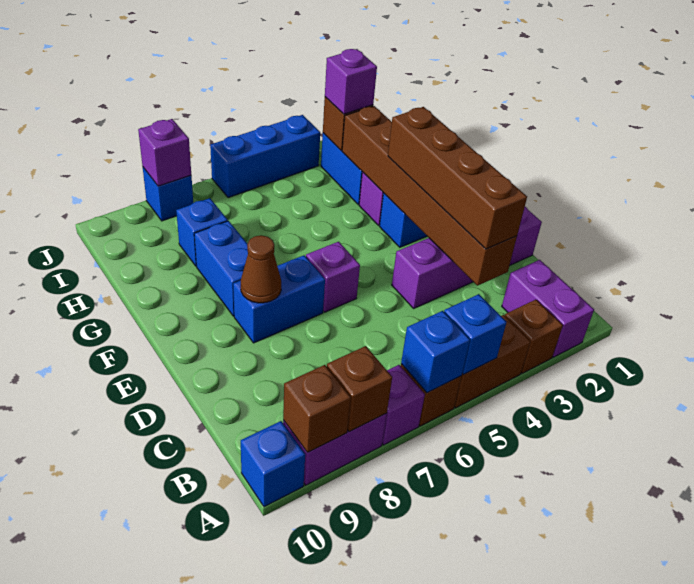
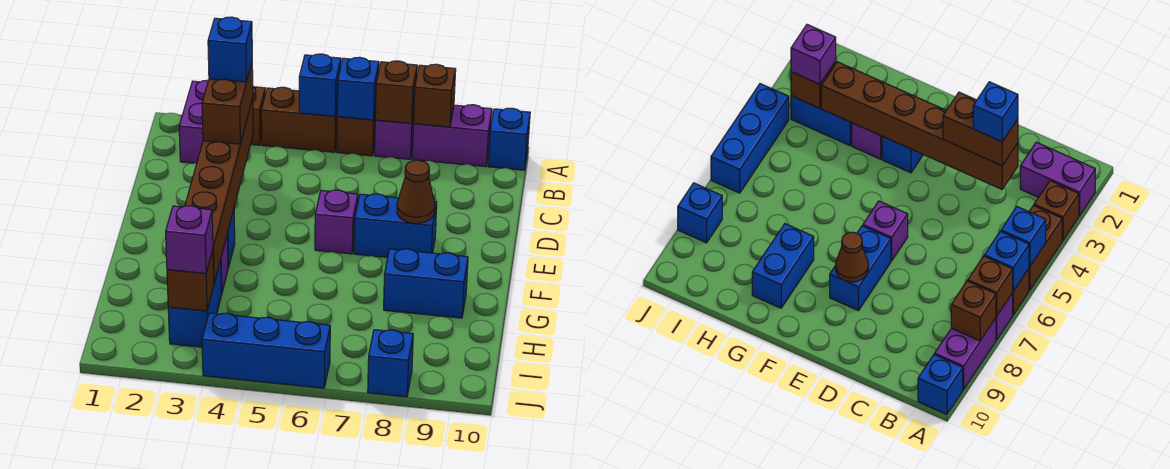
brown 1x1 brick [283,365,351,453] -> brown 1x1 brick moved to [375,61,417,123]
brown 1x4 brick [388,107,527,249] -> brown 1x2 brick [202,63,253,144]
purple 1x4 brick [392,207,542,308] -> none
blue 1x2 brick [194,221,248,316] -> blue 1x2 brick turned to [384,249,468,318]
blue 1x1 brick [176,198,228,266] -> blue 1x1 brick moved to [208,17,252,82]
purple 1x1 brick [138,119,191,186] -> none

